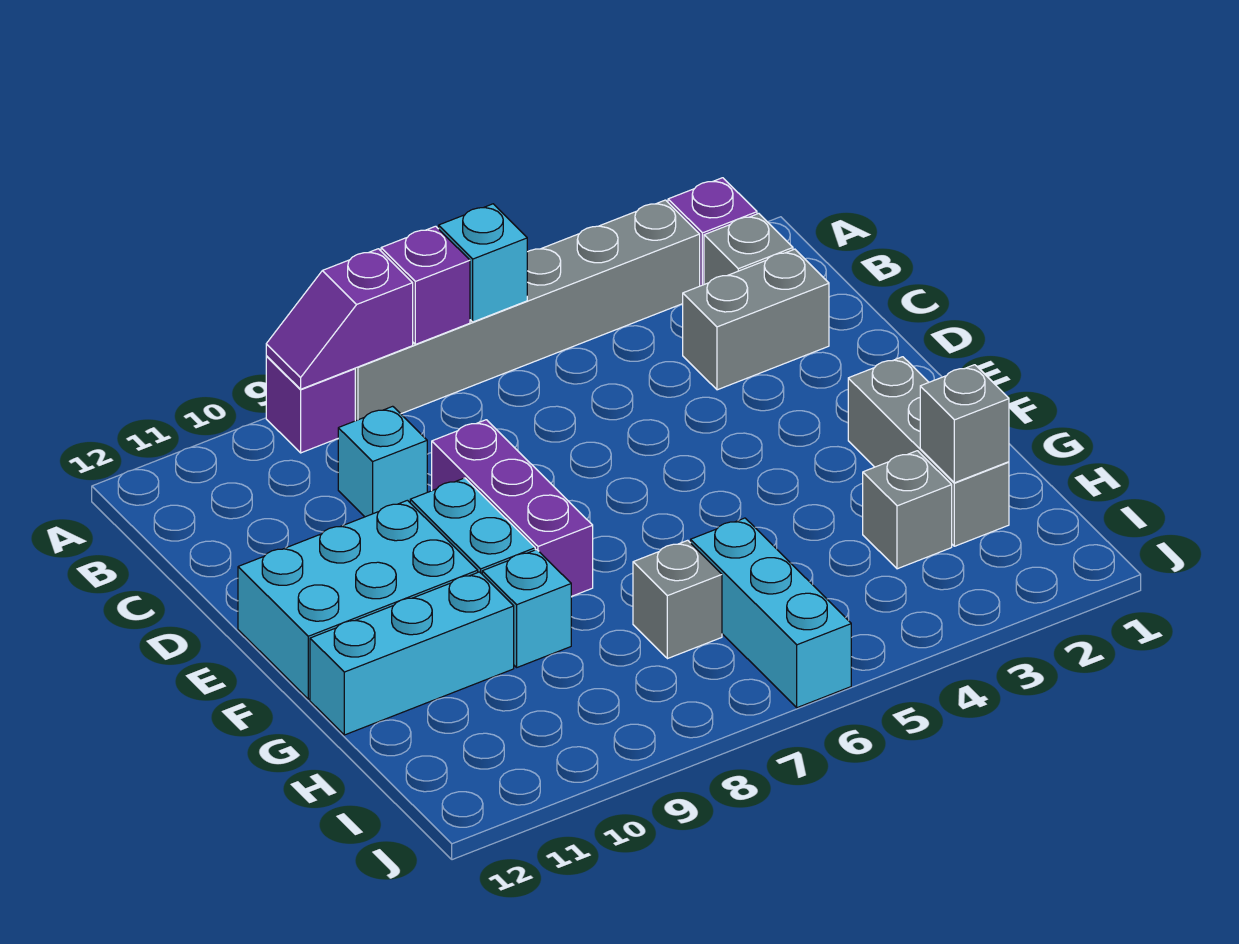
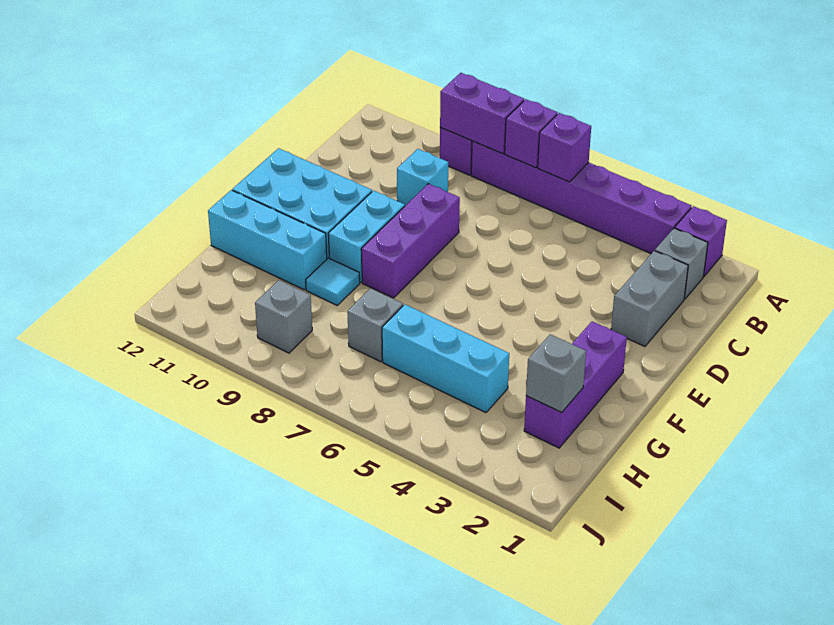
grey 1x6 brick [355,200,700,421] -> purple 1x6 brick [471,141,691,254]
cyan 1x1 brick [439,204,527,322] -> purple 1x1 brick [538,113,591,182]
purple 1x2 slope [266,249,413,389] -> purple 1x2 brick [440,73,524,154]
grey 1x2 brick [683,249,829,390] -> grey 1x2 brick turned to [611,251,688,346]
grey 1x3 brick [848,357,1009,546] -> purple 1x3 brick [524,321,627,448]
cyan 1x1 brick [482,550,571,667] -> cyan 1x1 tile [306,258,360,305]
grey 1x1 brick [863,451,952,569] -> grey 1x1 brick moved to [255,280,312,353]
cyan 1x3 brick [691,518,851,708] -> cyan 1x3 brick turned to [382,304,509,413]

